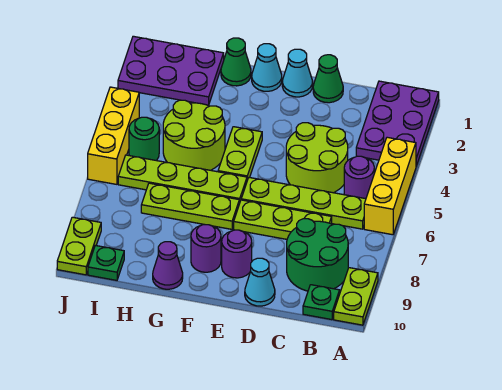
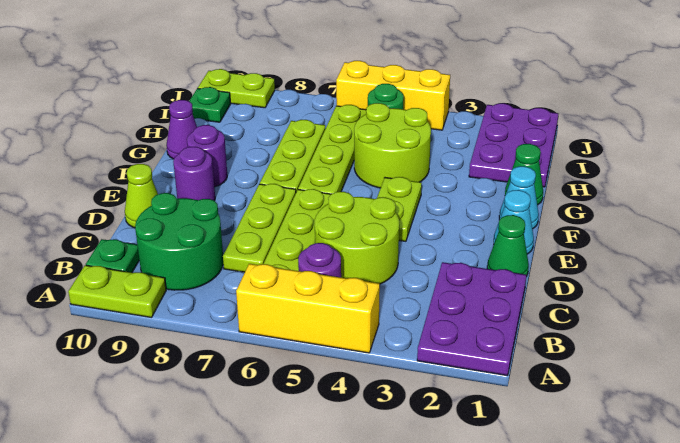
purple 2x3 plate [356,81,439,166] -> purple 2x3 plate turned to [417,262,526,376]
cyan 1x1 cone [245,258,275,306] -> lime 1x1 cone [125,164,158,228]
lime 1x2 plate [218,127,262,180] -> lime 1x2 plate turned to [377,177,422,241]

